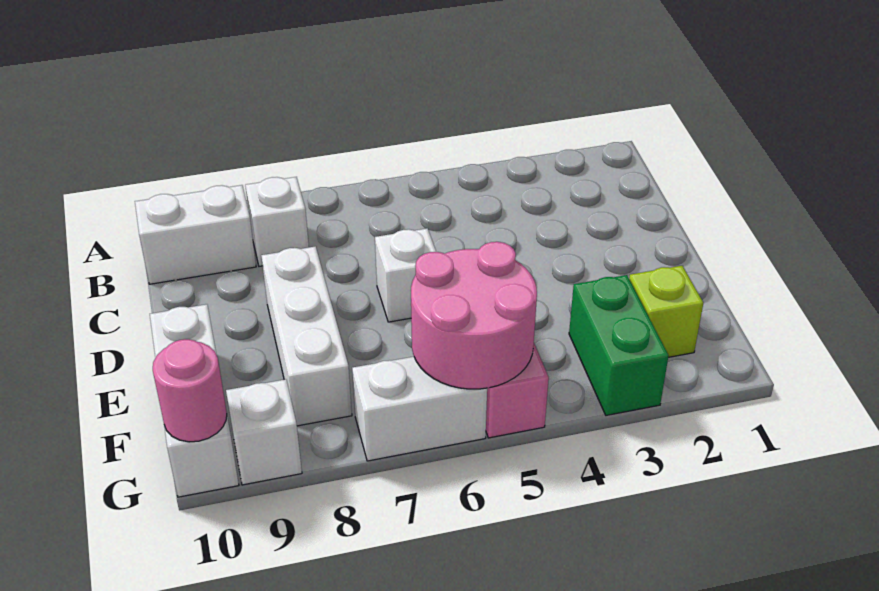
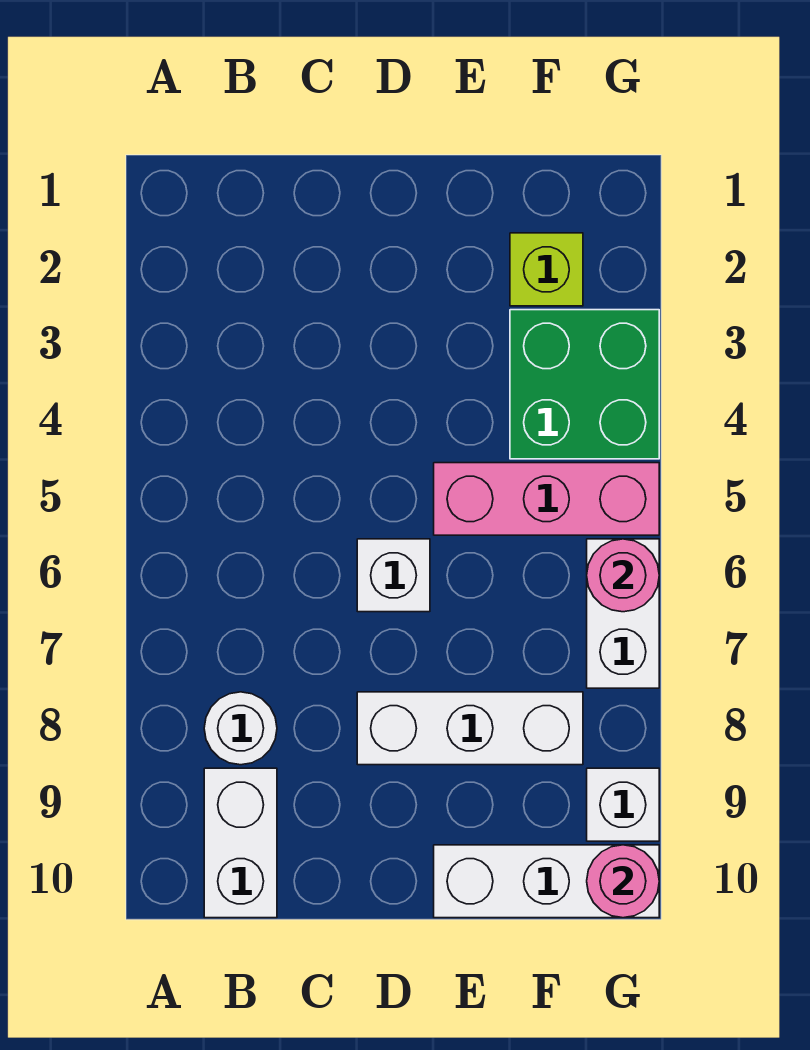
white 1x1 brick [245,177,309,266] -> white 1x1 round brick [204,692,277,765]
green 1x2 brick [569,275,669,415] -> green 2x2 brick [510,310,659,459]
pink 2x2 round brick [411,242,537,389] -> pink 1x1 round brick [587,539,659,612]

